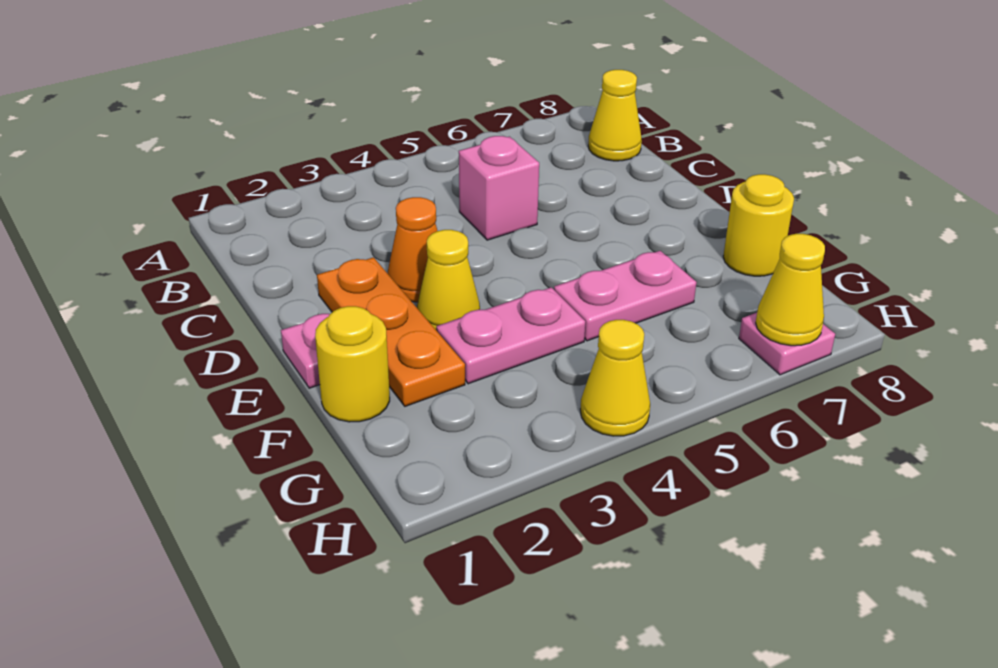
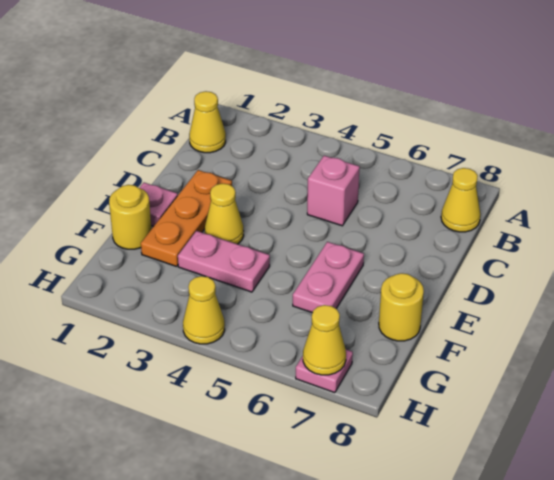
none -> yellow 1x1 cone [189,91,226,153]
orange 1x1 cone [388,197,437,302] -> none
pink 1x2 plate [554,251,697,341] -> pink 1x2 plate turned to [293,242,364,313]

